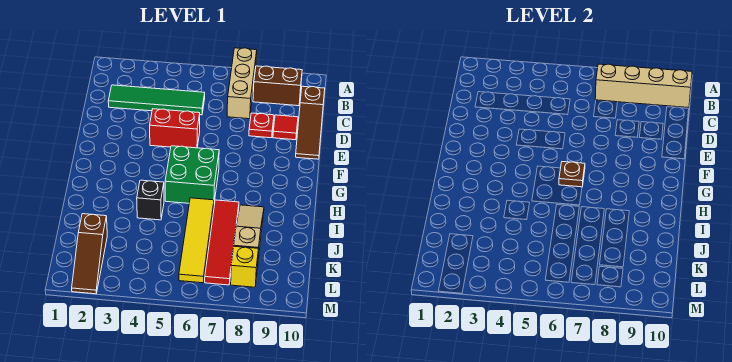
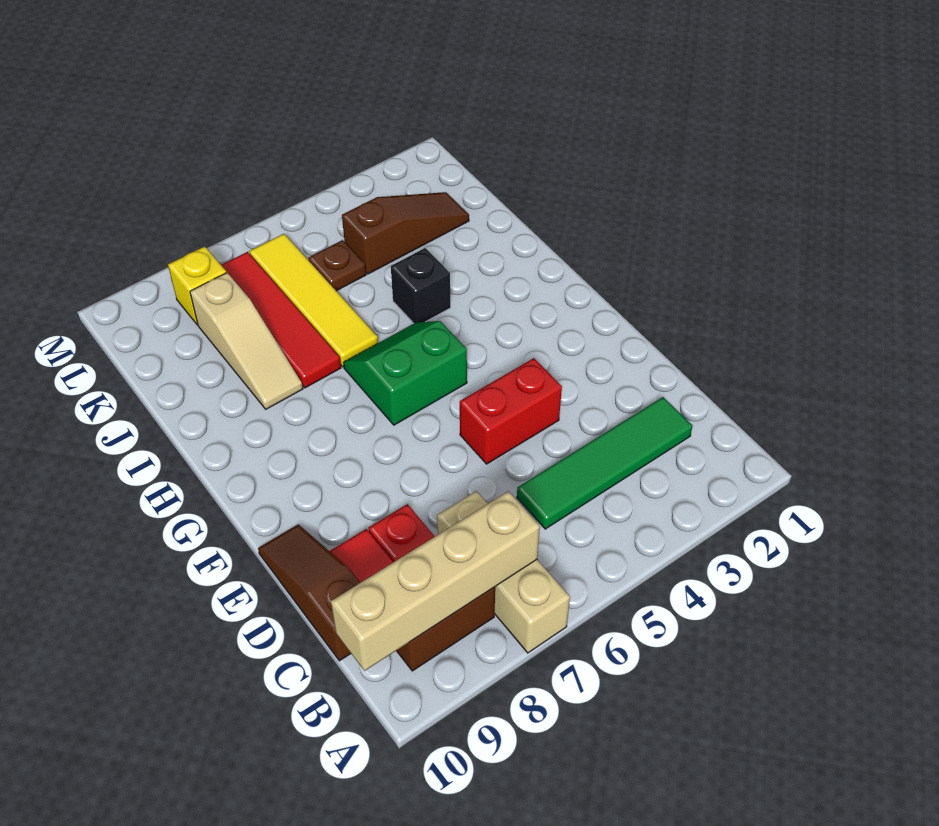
green 2x2 brick [165,146,219,203] -> green 2x2 slope [343,321,467,425]
brown 1x1 plate [559,162,585,187] -> brown 1x1 plate moved to [309,240,366,291]
brown 1x3 slope [72,214,107,294] -> brown 1x3 slope turned to [342,192,469,274]

